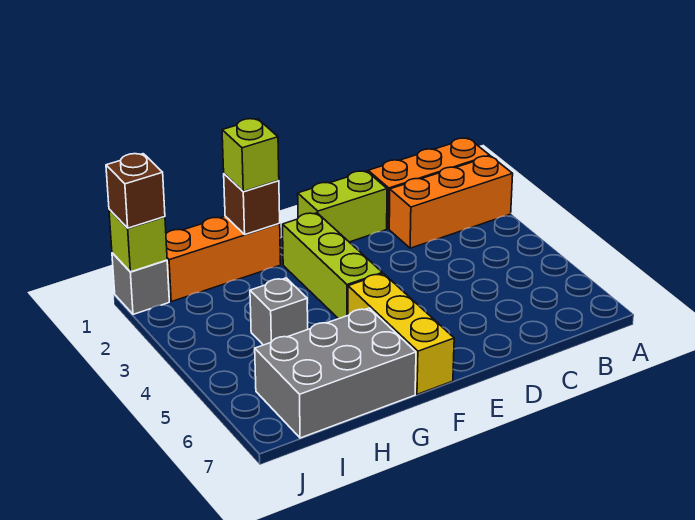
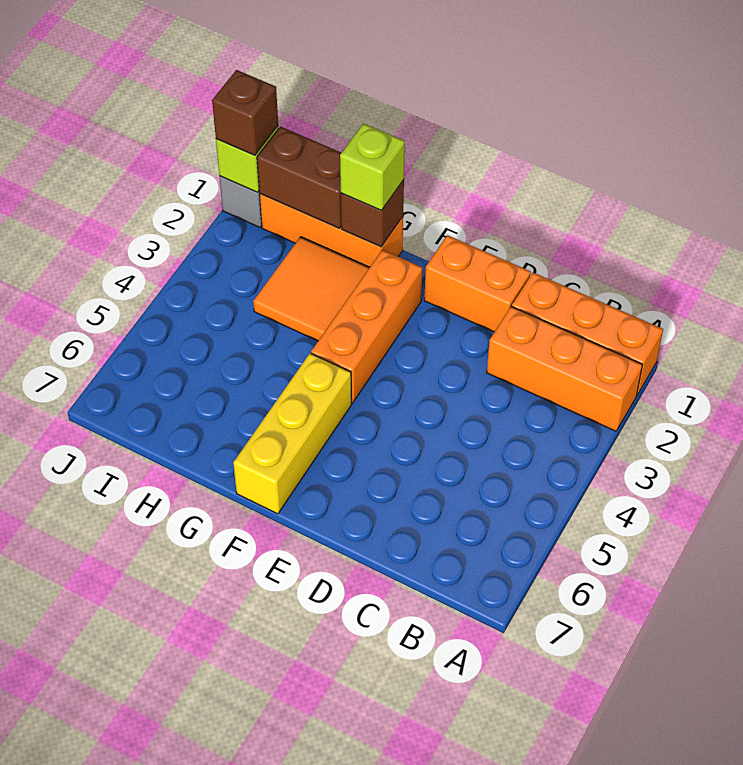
lime 1x2 brick [298,171,387,242] -> orange 1x2 brick [424,235,531,332]
lime 1x3 brick [283,213,382,319] -> orange 1x3 brick [311,250,422,403]
none -> orange 2x2 tile [253,237,370,341]
grey 2x3 brick [255,308,416,438] -> none
none -> brown 1x2 brick [257,127,341,228]
grey 1x1 brick [250,278,308,345] -> none

